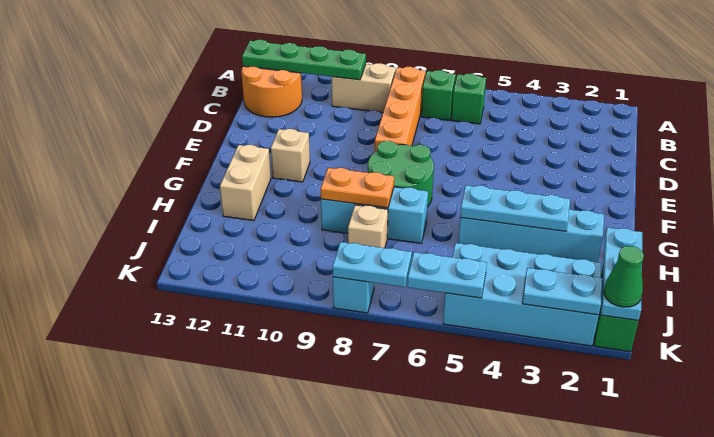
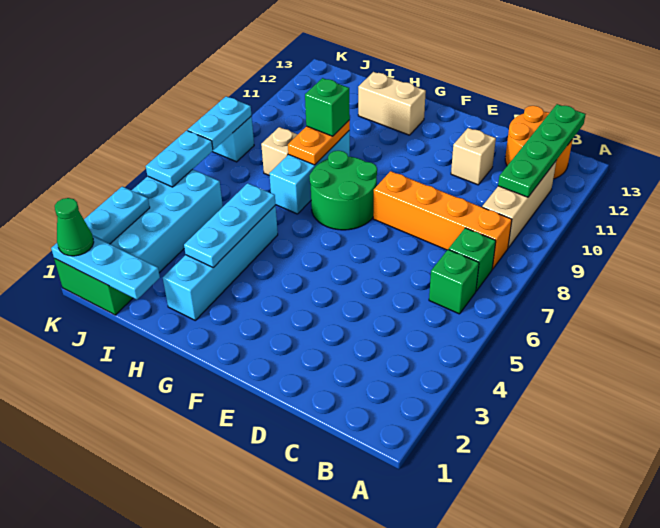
tan 1x2 brick [332,63,396,112] -> tan 1x3 brick [482,161,556,248]
tan 1x1 brick [271,129,310,182] -> tan 1x1 brick moved to [451,128,496,185]
none -> green 1x1 brick [305,78,350,136]

